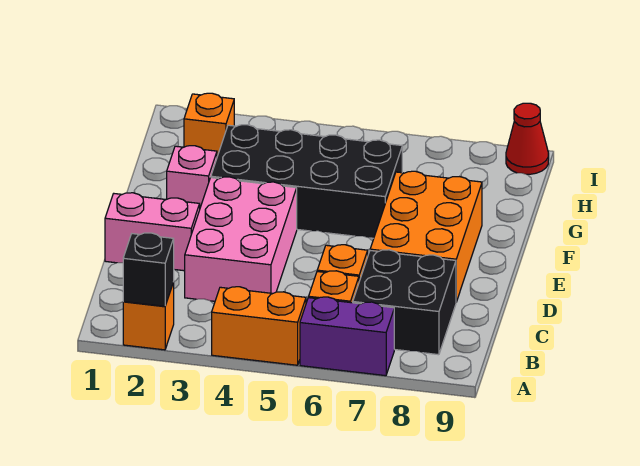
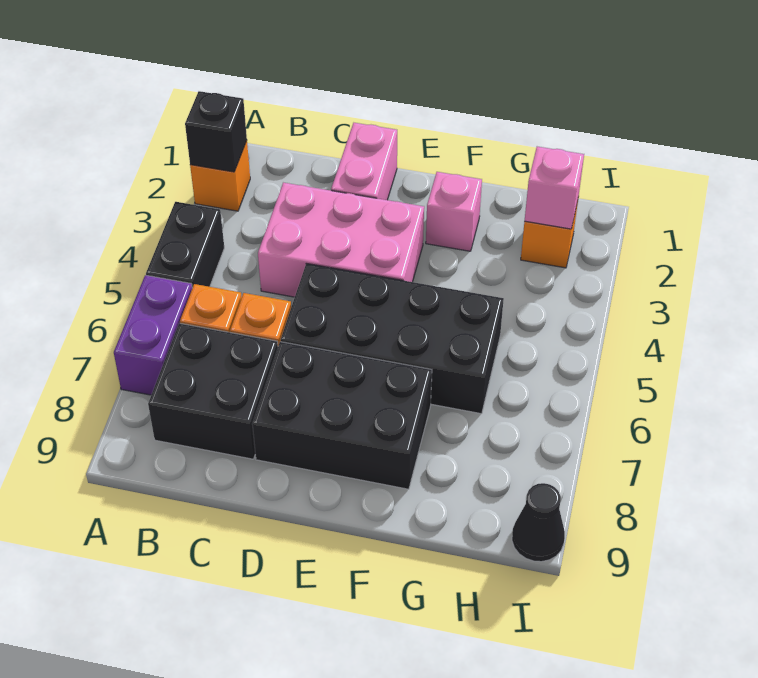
orange 1x2 brick [212,287,306,365] -> black 1x2 brick [146,202,224,288]
orange 2x3 brick [370,171,482,302] -> black 2x3 brick [252,342,432,489]
black 2x4 brick [211,125,402,238] -> black 2x4 brick turned to [281,263,504,414]
none -> pink 1x1 brick [525,147,584,229]
red 1x1 cone [506,103,549,174] -> black 1x1 cone [512,483,565,562]

